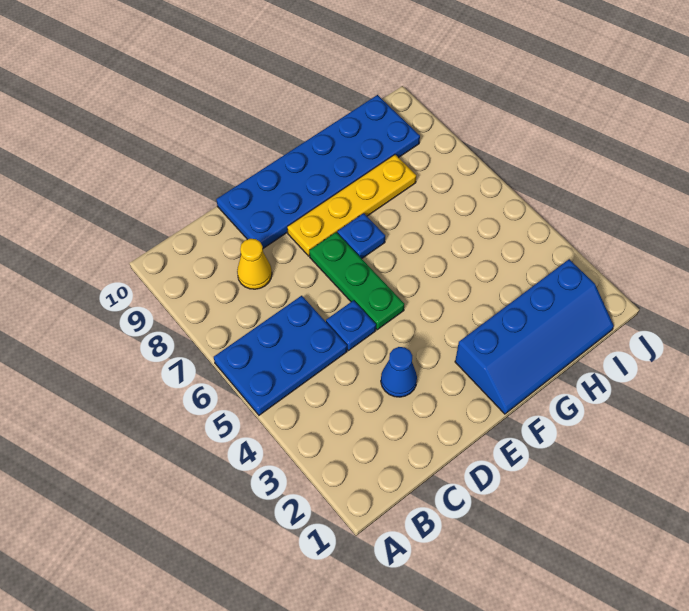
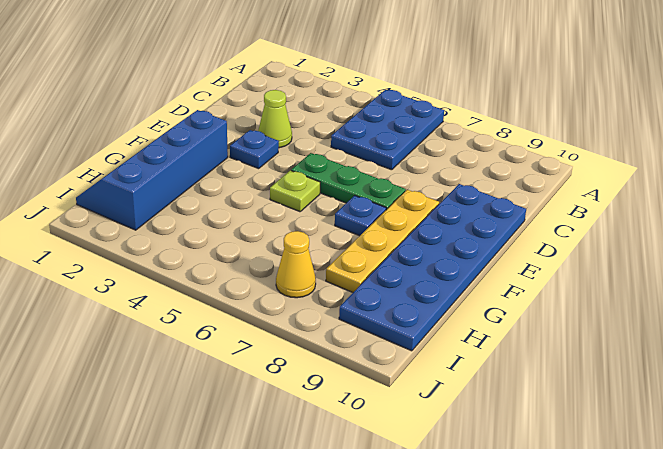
yellow 1x1 cone [237,239,272,289] -> yellow 1x1 cone moved to [276,231,316,298]
blue 1x1 cone [381,347,417,397] -> lime 1x1 cone [258,90,292,148]
blue 1x1 plate [326,300,376,351] -> blue 1x1 plate moved to [230,130,279,169]
none -> lime 1x1 plate [270,170,320,212]

